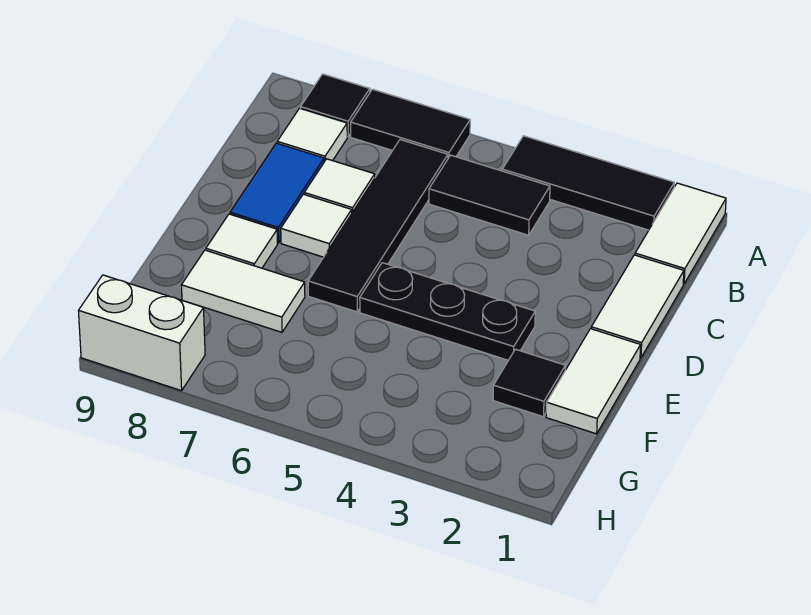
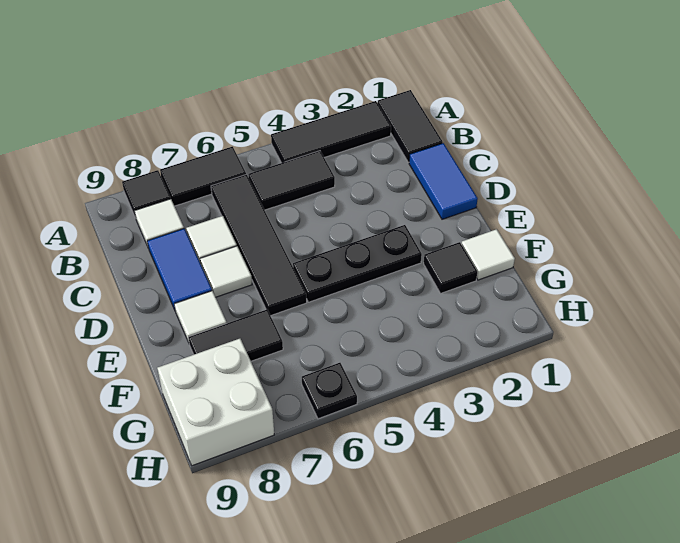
white 1x2 tile [635,183,726,284] -> black 1x2 tile [378,90,443,162]
white 1x2 tile [591,255,684,358] -> blue 1x2 tile [409,143,478,219]
white 1x2 tile [546,329,641,434] -> white 1x1 tile [461,229,515,280]
white 1x2 tile [182,250,305,332] -> black 1x2 tile [189,310,283,361]
none -> black 1x1 plate [302,363,357,419]
white 1x2 brick [78,275,205,391] -> white 2x2 brick [157,339,274,466]

